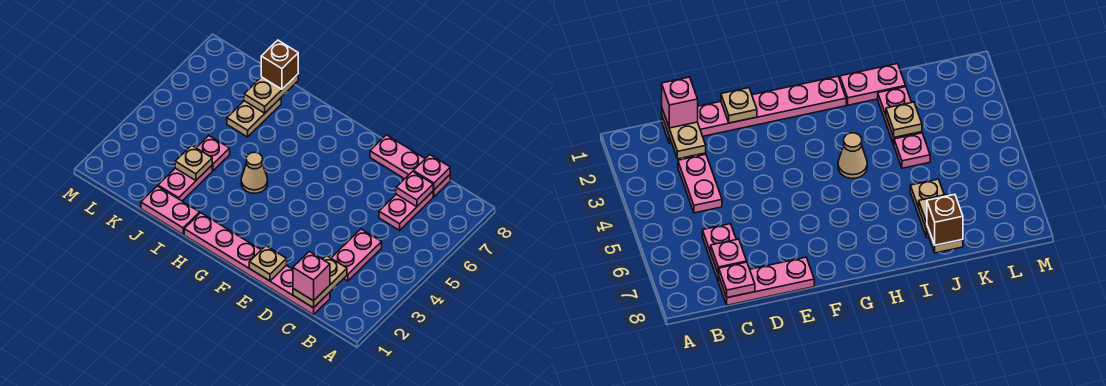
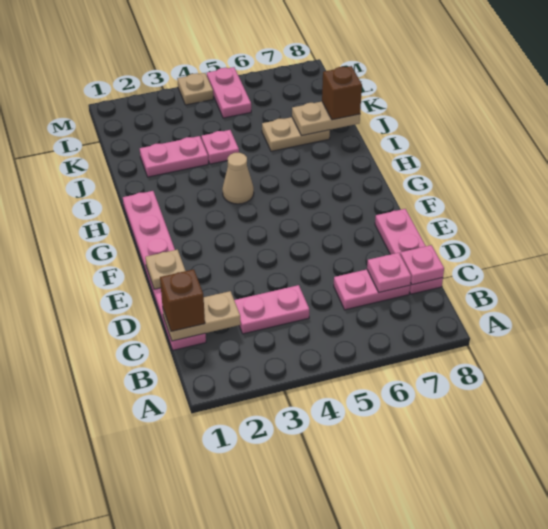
pink 1x1 brick [293,251,330,301] -> brown 1x1 brick [160,269,205,331]
pink 1x2 plate [141,186,200,234] -> pink 1x2 plate moved to [207,67,251,118]
tan 1x1 plate [175,145,212,180] -> tan 1x1 plate moved to [177,73,213,105]

